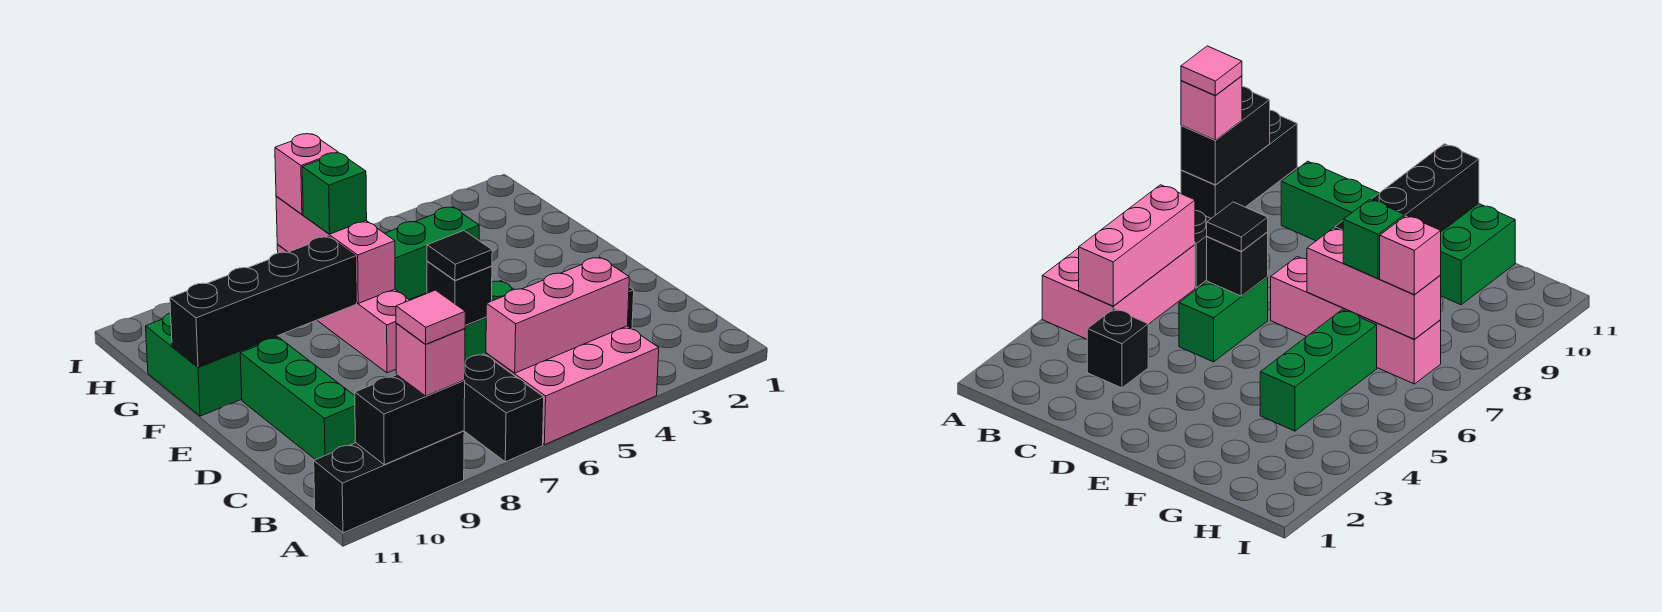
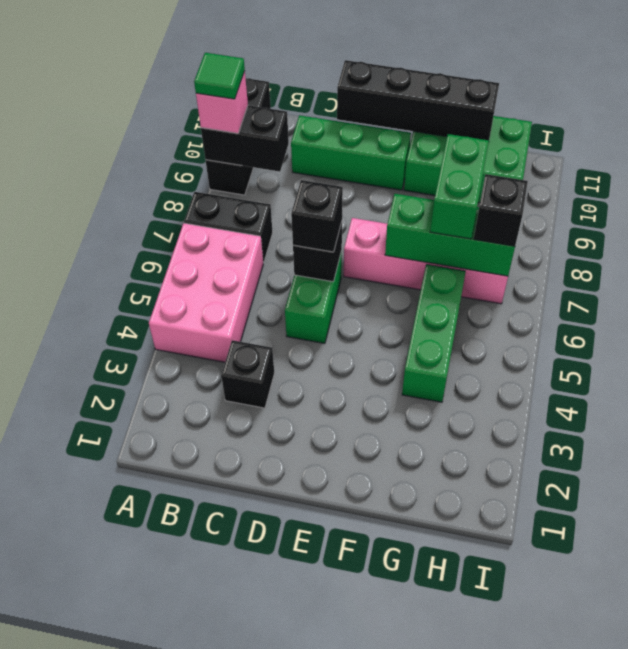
black 1x2 brick [355,375,465,465] -> black 1x2 brick turned to [201,105,289,172]
pink 1x1 tile [396,290,465,344] -> green 1x1 tile [194,53,245,99]
pink 1x3 brick [486,257,629,373] -> none
black 1x1 tile [427,230,492,280] -> black 1x1 brick [291,180,343,252]
pink 1x3 brick [276,196,395,303] -> green 1x3 brick [385,194,515,276]
black 1x4 brick [170,237,356,367] -> black 1x4 brick turned to [337,60,499,140]
green 2x2 brick [146,313,277,416] -> green 2x3 brick [404,116,532,203]
green 1x1 brick [302,153,367,234] -> green 1x2 brick [430,134,489,239]
pink 1x1 brick [275,134,338,214] -> black 1x1 brick [474,174,528,246]

